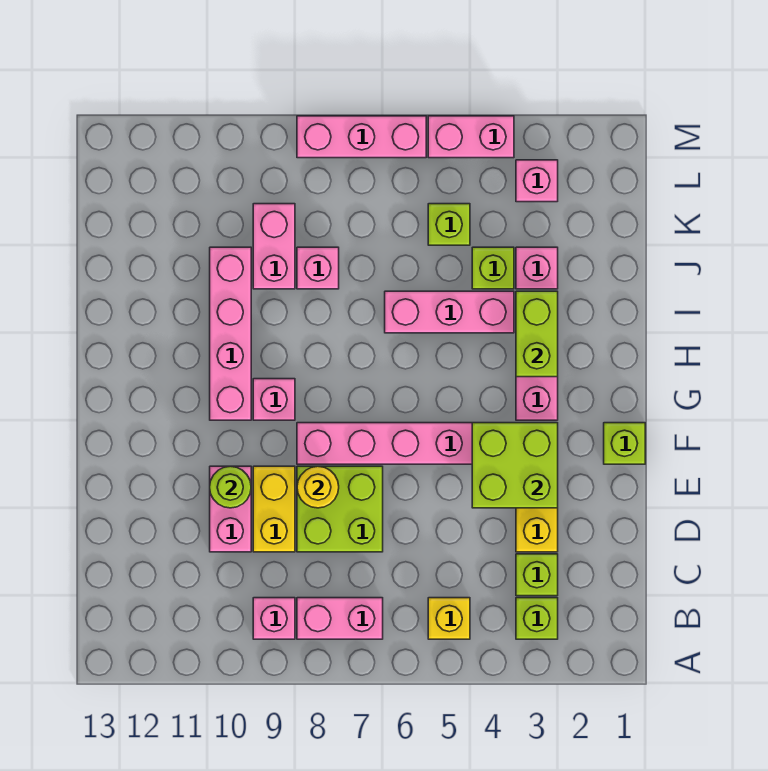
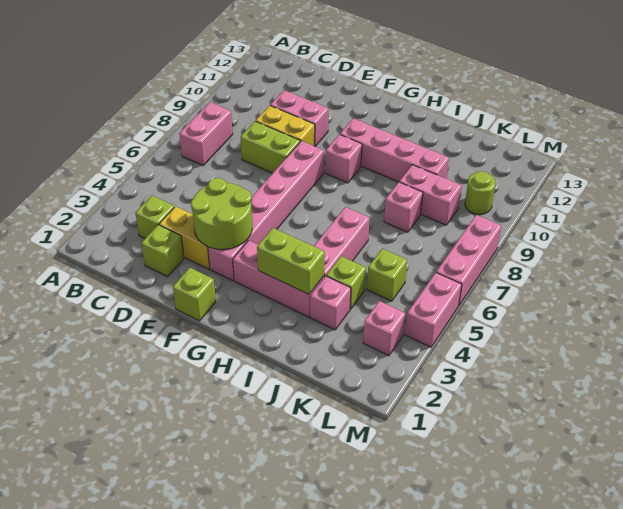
lime 1x1 brick [516,598,558,639] -> lime 1x1 brick moved to [142,225,184,277]
yellow 1x1 brick [428,598,470,639] -> none
pink 1x1 brick [253,598,295,639] -> none
lime 2x2 brick [297,466,383,552] -> lime 1x2 brick [241,121,300,173]
lime 2x2 brick [472,423,558,508] -> lime 2x2 round brick [191,178,252,249]
yellow 1x1 round brick [297,466,339,508] -> none
lime 1x1 round brick [210,466,251,508] -> lime 1x1 round brick moved to [465,171,495,215]

